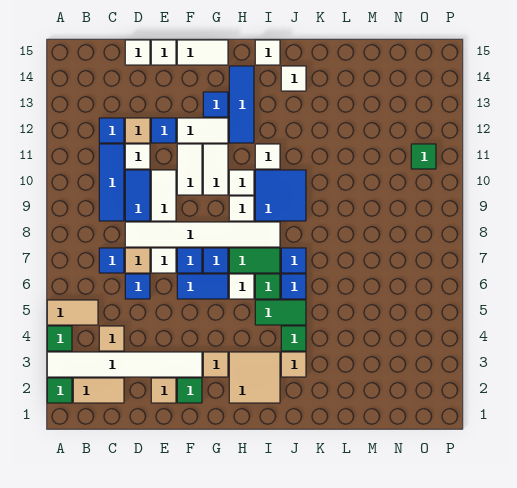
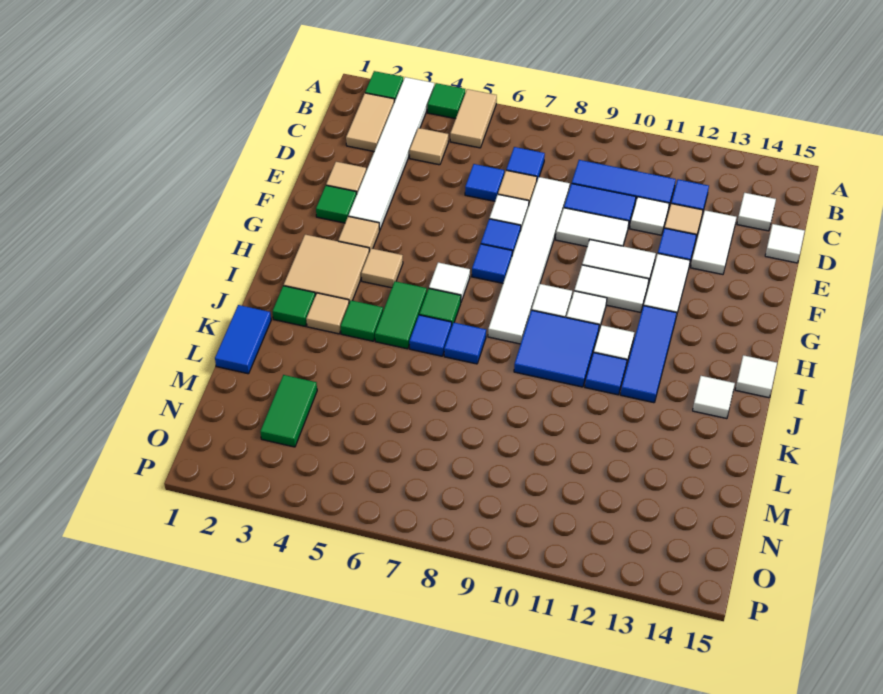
white 1x1 tile [151,40,176,65] -> white 1x1 tile moved to [737,193,776,231]
blue 1x2 tile [177,274,228,299] -> blue 1x2 tile moved to [215,305,271,374]
white 1x2 tile [177,40,228,65] -> white 1x2 tile moved to [691,210,736,274]
blue 1x1 tile [203,92,228,117] -> blue 1x1 tile moved to [585,352,627,395]
none -> tan 1x1 tile [361,248,403,288]
green 1x2 tile [229,248,280,273] -> green 1x2 tile moved to [260,375,317,447]
blue 1x3 tile [229,66,254,143] -> blue 1x3 tile turned to [621,306,677,403]
green 1x1 tile [411,144,436,169] -> green 1x1 tile moved to [272,286,315,326]

